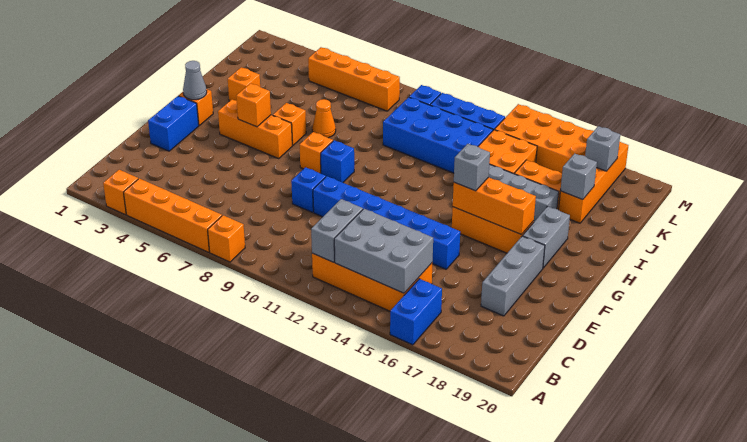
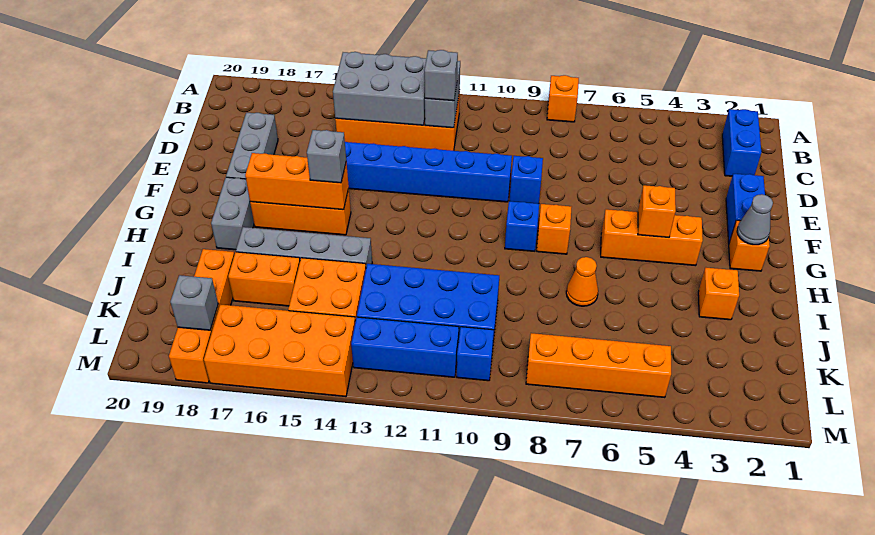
orange 1x1 brick [103,170,138,215] -> none
orange 1x4 brick [124,178,222,252] -> none
blue 1x2 brick [390,279,442,345] -> blue 1x2 brick moved to [722,109,761,176]
orange 1x1 brick [273,103,306,145] -> none
grey 1x1 brick [561,153,597,200] -> grey 1x1 brick moved to [424,50,458,101]

